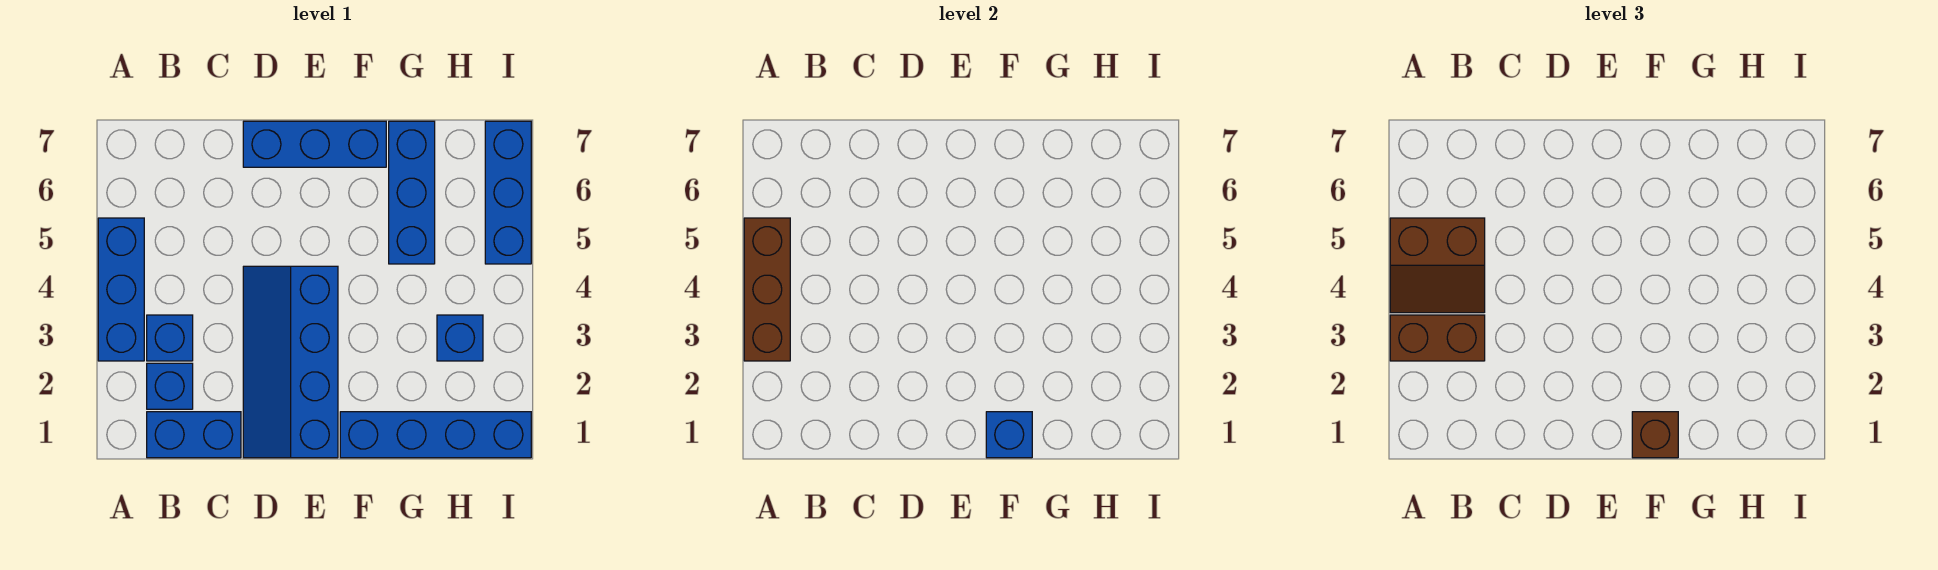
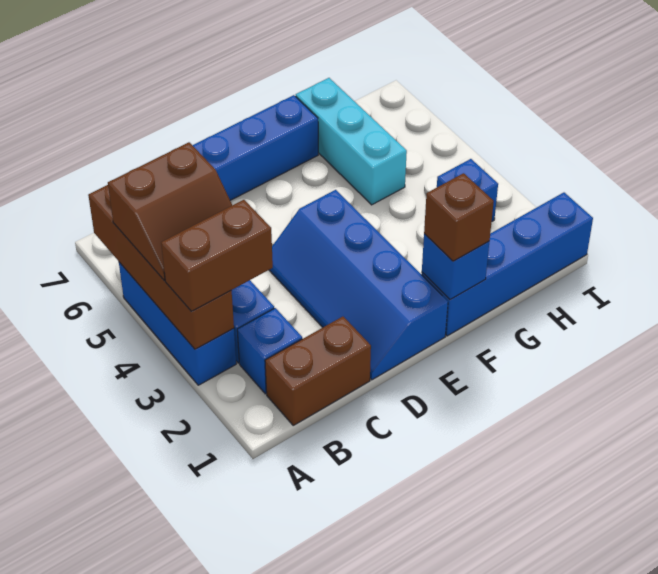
brown 1x3 brick [744,218,790,361] -> brown 1x4 brick [88,185,234,349]
blue 1x2 brick [147,412,241,458] -> brown 1x2 brick [265,317,371,425]
blue 1x3 brick [389,121,435,264] -> cyan 1x3 brick [296,78,407,205]
blue 1x3 brick [485,121,531,264] -> none

